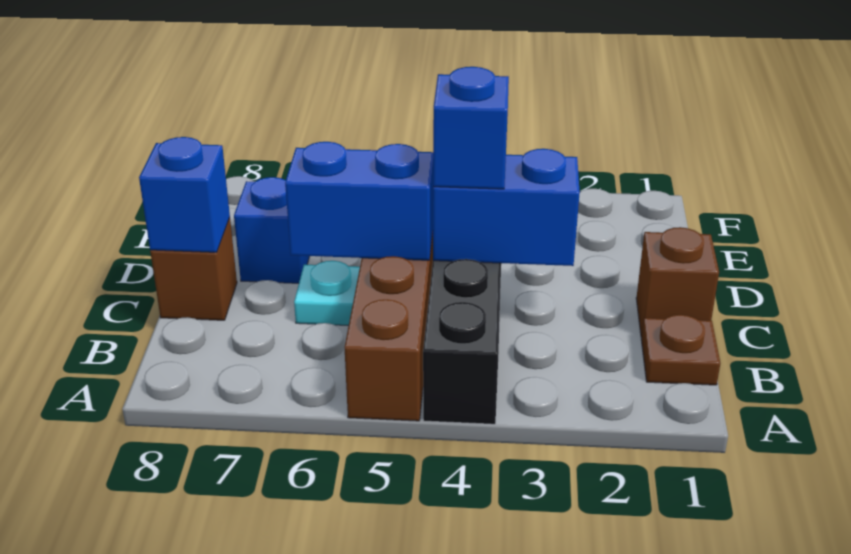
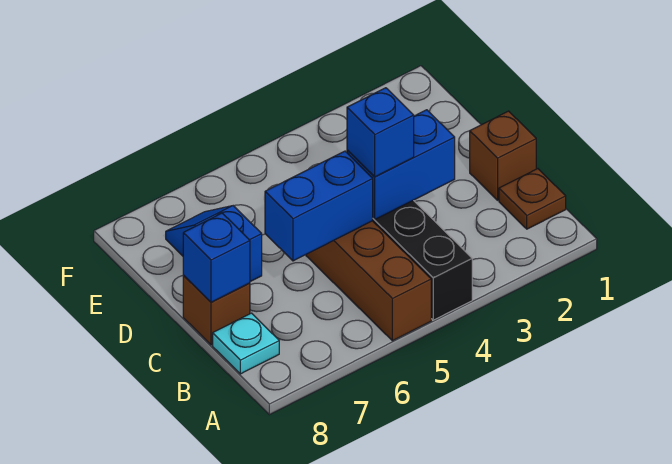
cyan 1x1 plate [294,261,360,326] -> cyan 1x1 plate moved to [213,313,279,374]

